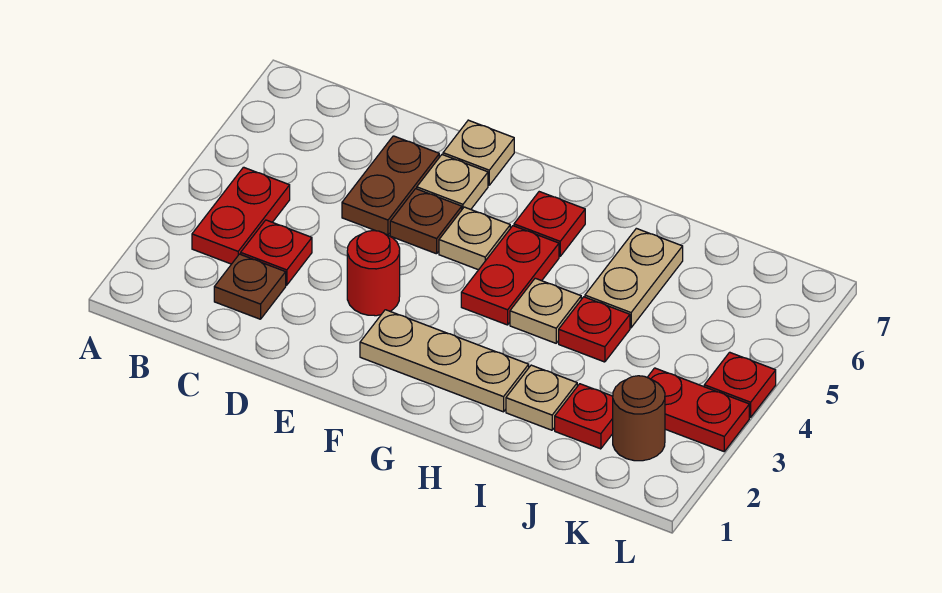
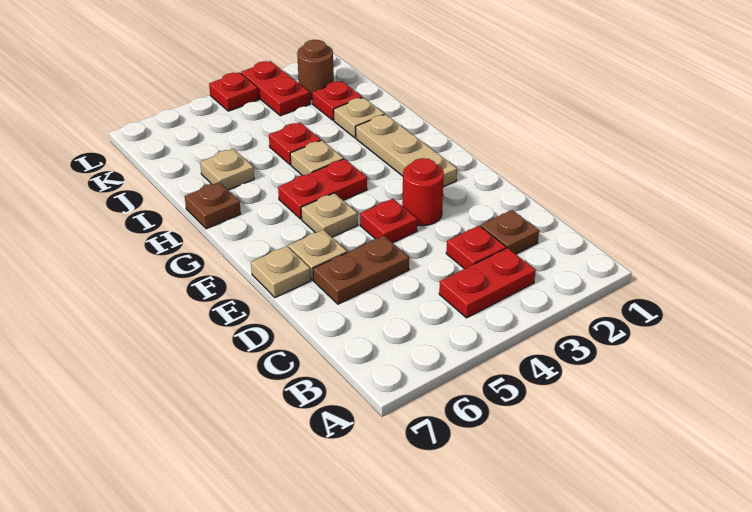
brown 1x1 plate [390,189,462,254] -> brown 1x1 plate moved to [185,182,241,229]
red 1x1 plate [514,192,585,256] -> red 1x1 plate moved to [360,199,417,243]
tan 1x2 plate [585,228,683,328] -> tan 1x1 plate [200,149,254,190]

